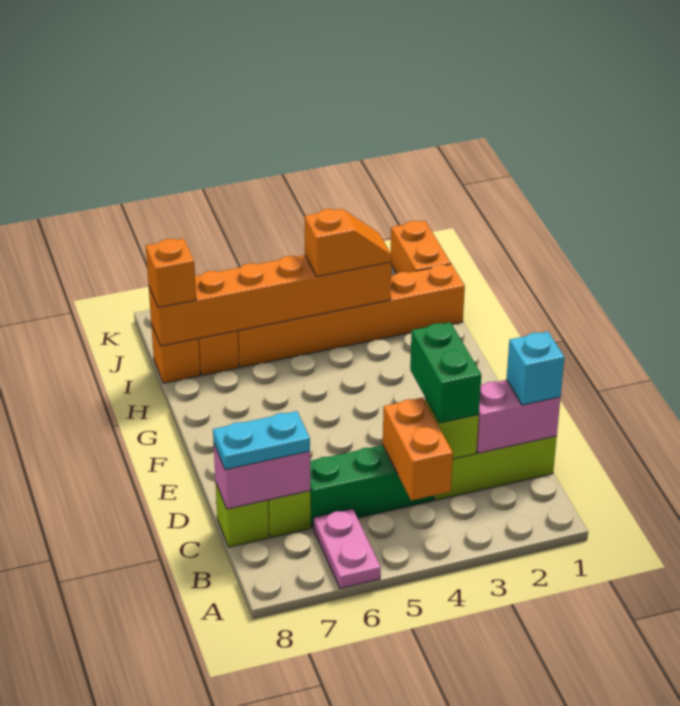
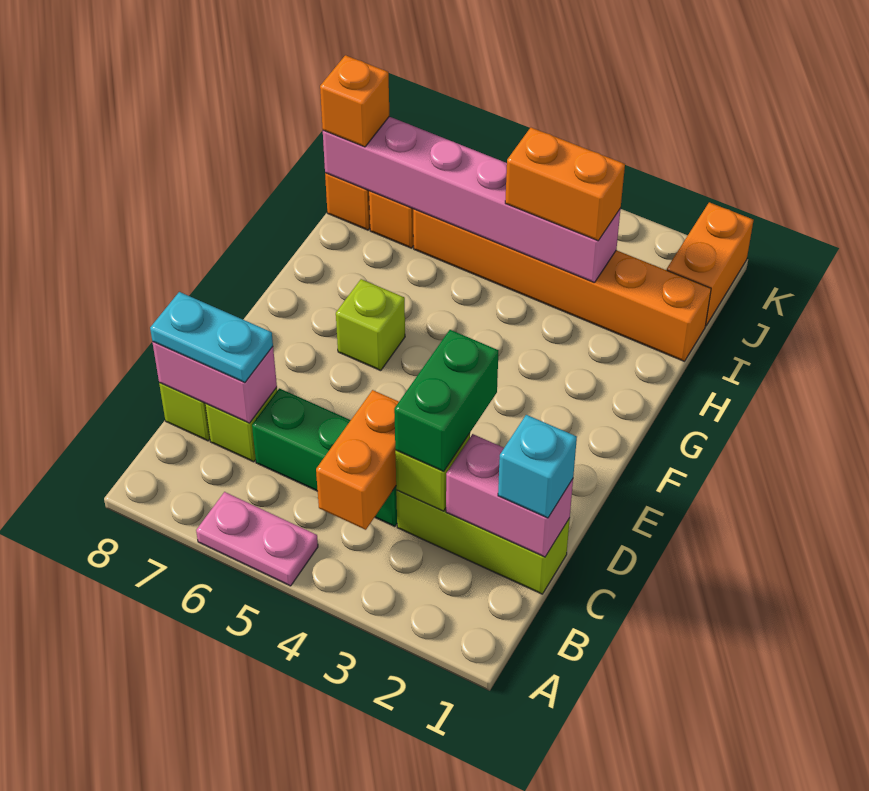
pink 1x2 plate [313,509,381,589] -> pink 1x2 plate turned to [196,492,318,586]
none -> lime 1x1 brick [336,279,405,371]
orange 1x6 brick [149,255,391,346] -> pink 1x6 brick [323,117,621,283]
orange 1x2 slope [305,209,392,277] -> orange 1x2 brick [505,128,625,241]

